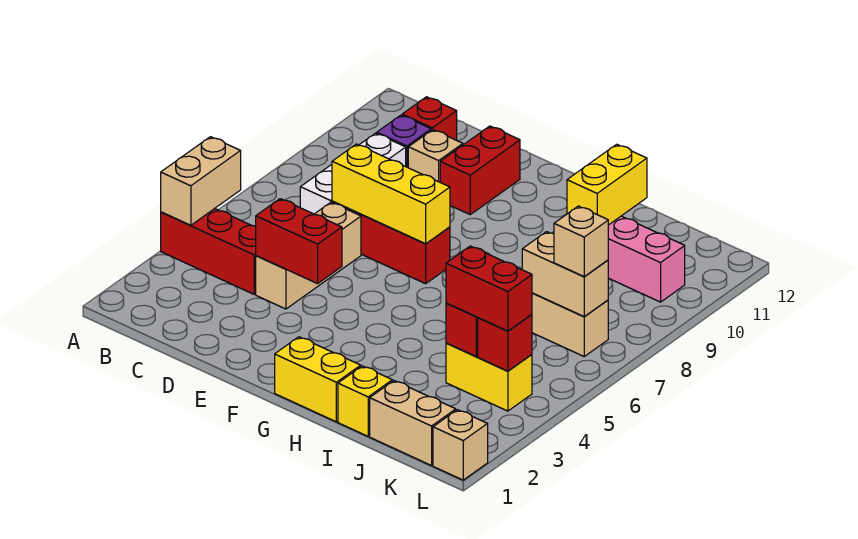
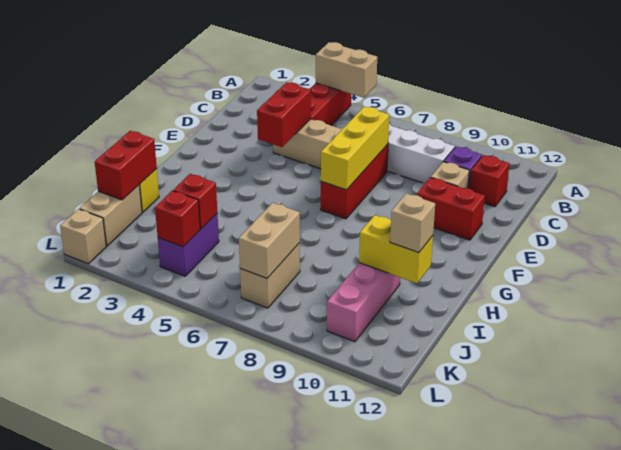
yellow 1x2 brick [275,337,361,422] -> none
yellow 1x2 brick [446,343,532,411] -> purple 1x2 brick [158,214,219,276]
red 1x2 brick [446,246,532,331] -> red 1x2 brick moved to [95,131,157,200]
tan 1x1 brick [554,206,608,277] -> tan 1x1 brick moved to [390,193,435,253]

